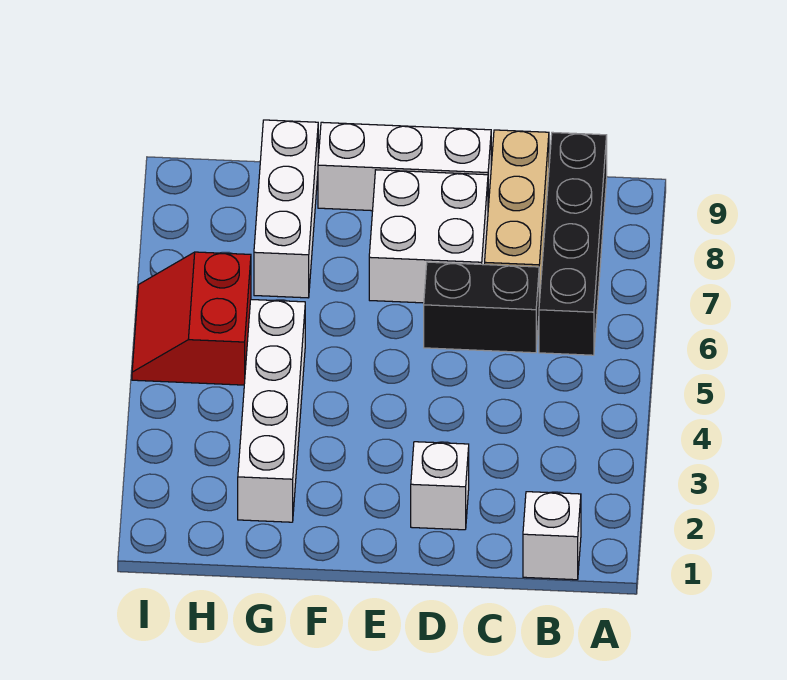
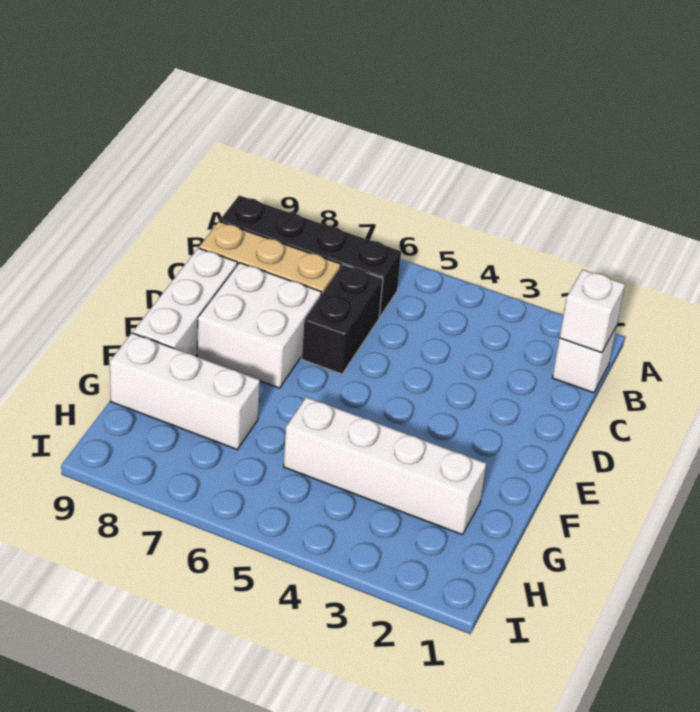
white 1x1 brick [411,442,469,530] -> white 1x1 brick moved to [560,270,625,353]
red 2x2 slope [132,252,251,385] -> none

